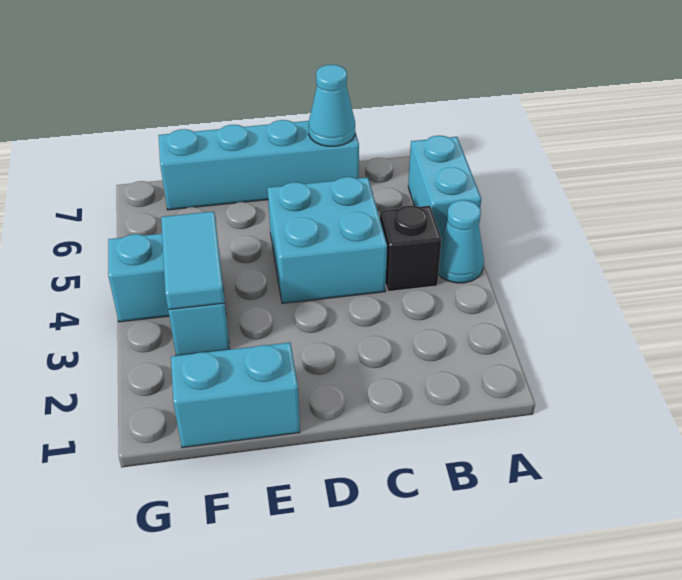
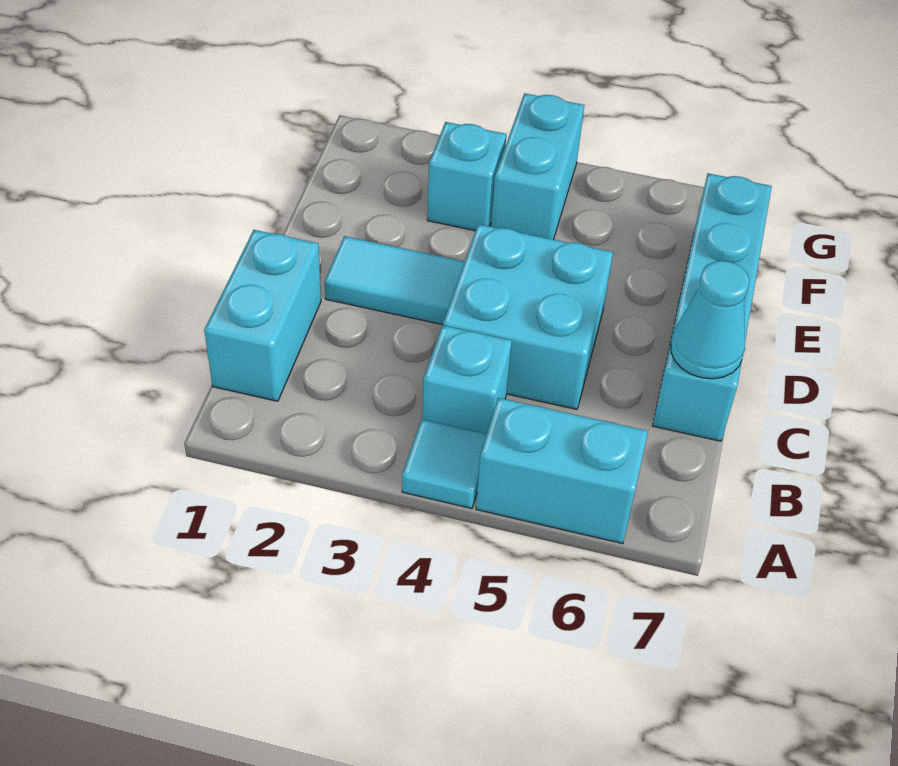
cyan 1x1 cone [438,200,484,283] -> cyan 1x1 tile [402,419,487,508]
black 1x1 brick [380,206,441,291] -> cyan 1x1 brick [422,325,512,434]
cyan 1x2 brick [171,342,300,448] -> cyan 1x2 brick moved to [204,230,321,401]
cyan 1x2 tile [161,211,225,310] -> cyan 1x2 tile moved to [325,236,465,325]

